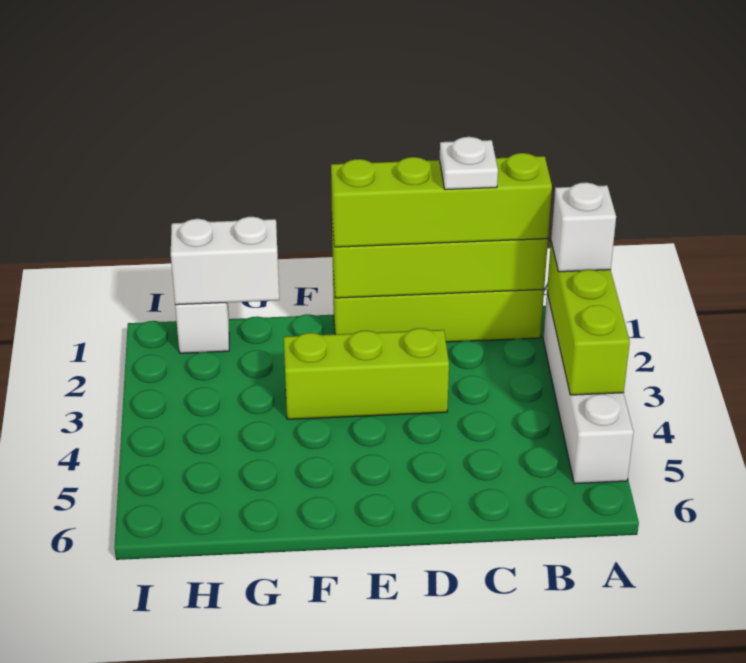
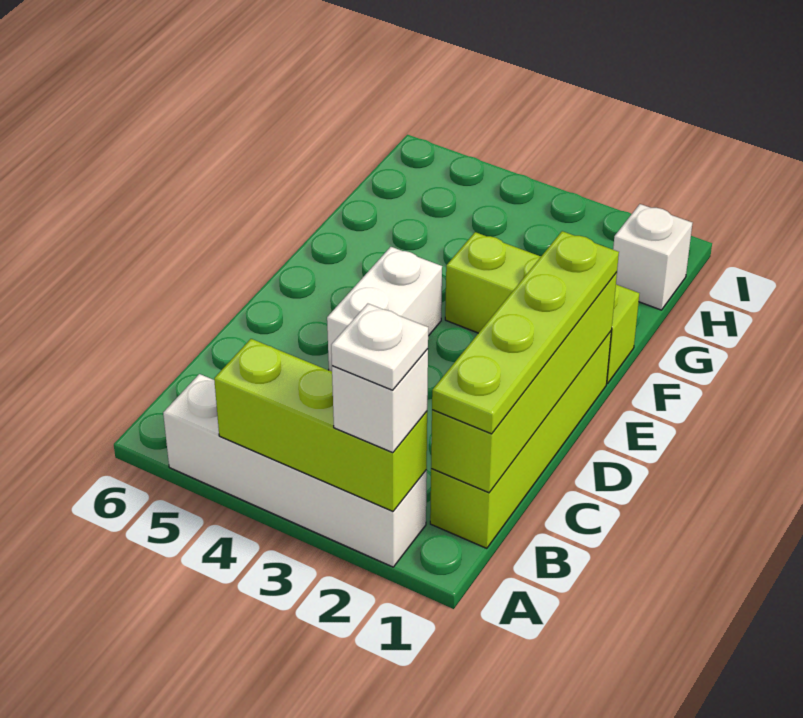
lime 1x4 brick [331,153,552,247] -> lime 1x4 plate [432,231,619,434]
white 1x1 plate [440,137,498,190] -> white 1x1 plate moved to [331,304,428,390]
lime 1x3 brick [284,328,449,419] -> lime 1x3 brick turned to [445,232,639,384]
white 1x2 brick [171,217,279,305] -> white 1x2 brick moved to [327,247,442,371]

